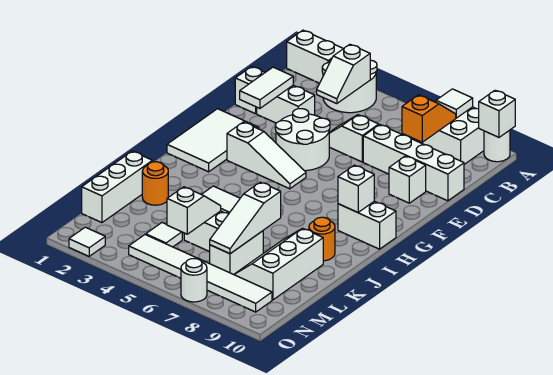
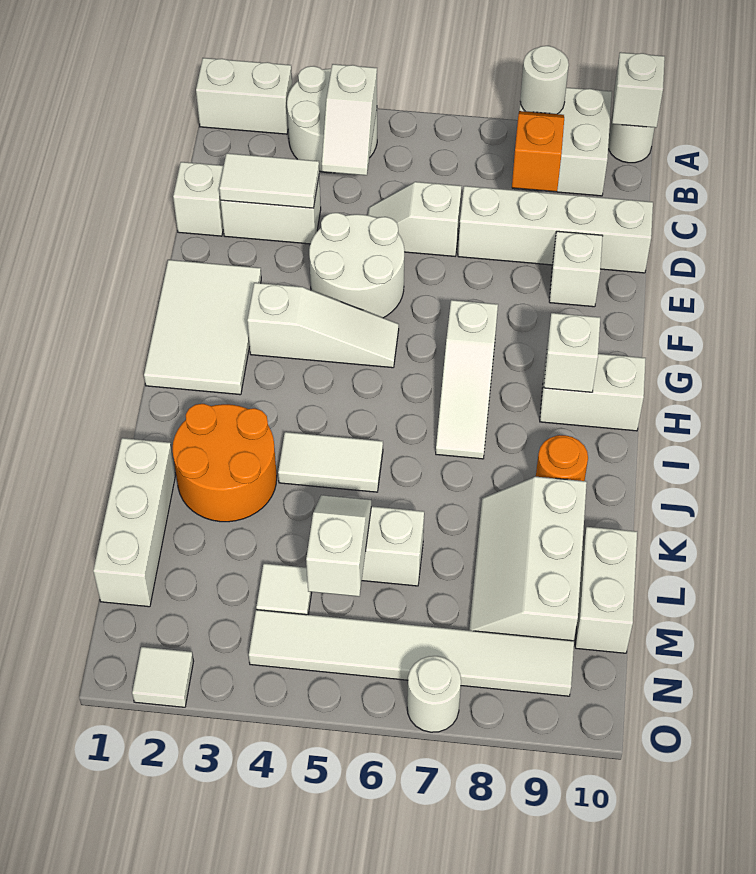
white 1x1 tile [436,89,473,118] -> white 1x1 round brick [520,46,569,114]
white 1x2 tile [240,67,293,108] -> white 1x2 tile turned to [219,153,319,208]
orange 1x1 round brick [142,162,168,205] -> orange 2x2 round brick [172,404,277,522]
white 1x3 slope [210,182,281,254] -> white 1x3 slope moved to [436,300,498,459]
white 1x2 brick [210,231,263,275] -> white 1x2 brick moved to [575,527,637,653]

